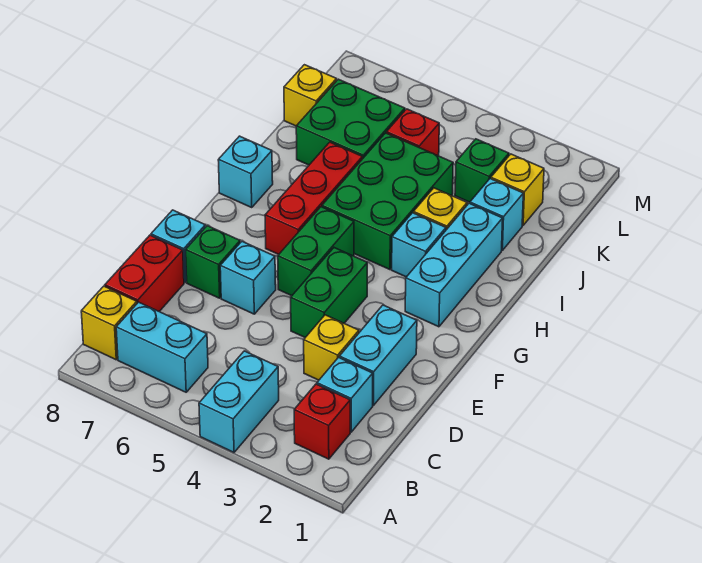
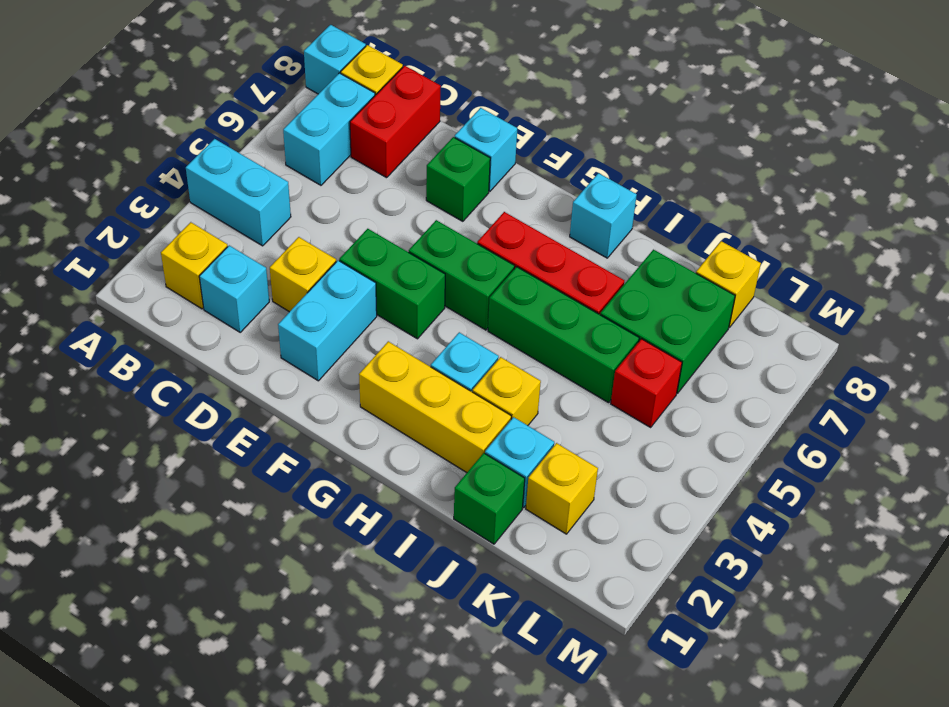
red 1x1 brick [294,384,350,459] -> yellow 1x1 brick [161,222,228,309]
red 1x2 brick [105,235,184,311] -> red 1x2 brick turned to [350,66,441,178]
cyan 1x2 brick [339,305,417,405] -> cyan 1x2 brick turned to [278,261,377,381]
cyan 1x1 brick [220,242,276,314] -> cyan 1x1 brick moved to [304,25,366,94]
cyan 1x3 brick [405,203,503,327] -> yellow 1x3 brick [359,341,511,473]
green 2x3 brick [322,133,453,270] -> green 1x3 brick [488,267,639,403]
green 1x1 brick [455,139,509,202] -> green 1x1 brick moved to [454,453,525,544]

